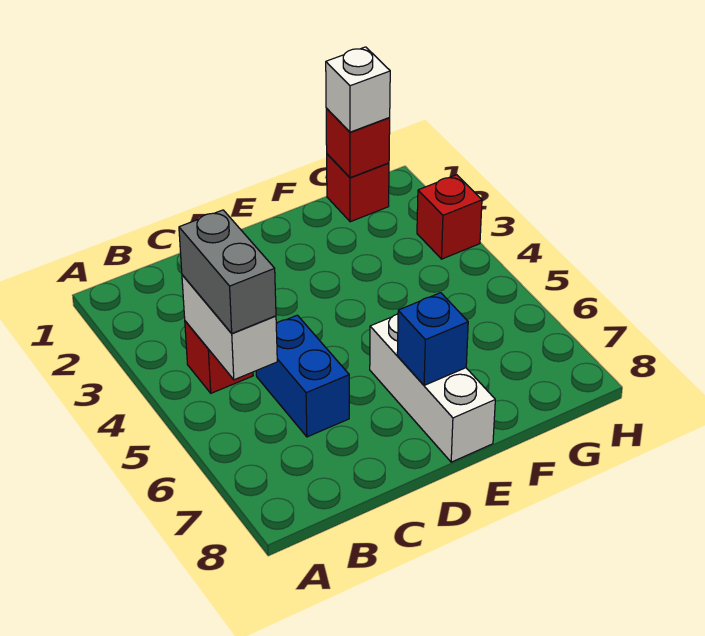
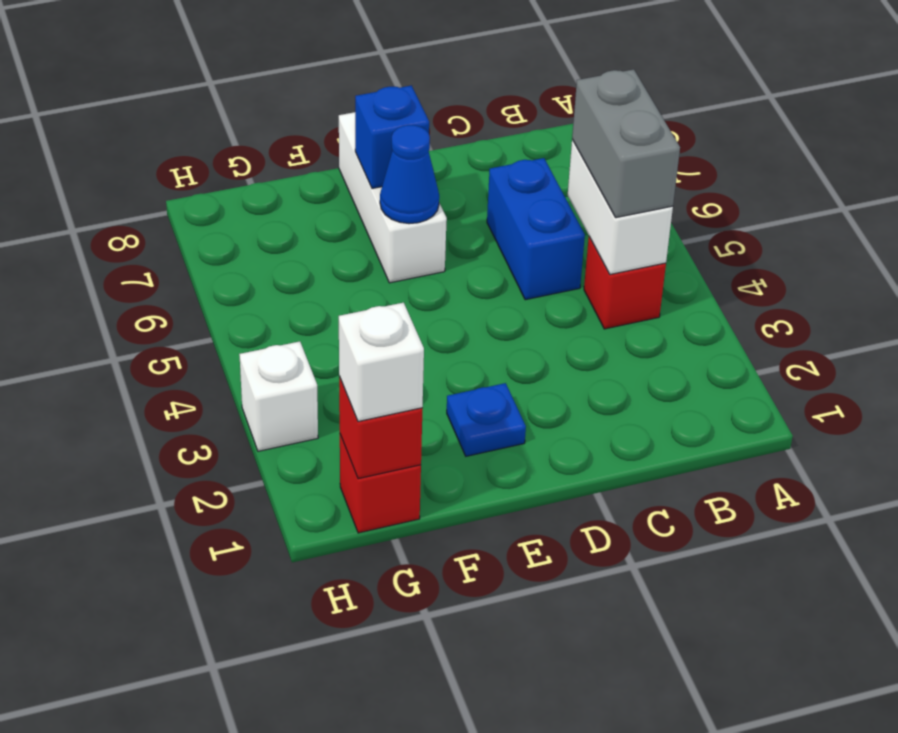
none -> blue 1x1 plate [447,383,526,456]
none -> blue 1x1 cone [380,125,439,224]
red 1x1 brick [417,175,482,259] -> white 1x1 brick [239,341,318,451]

